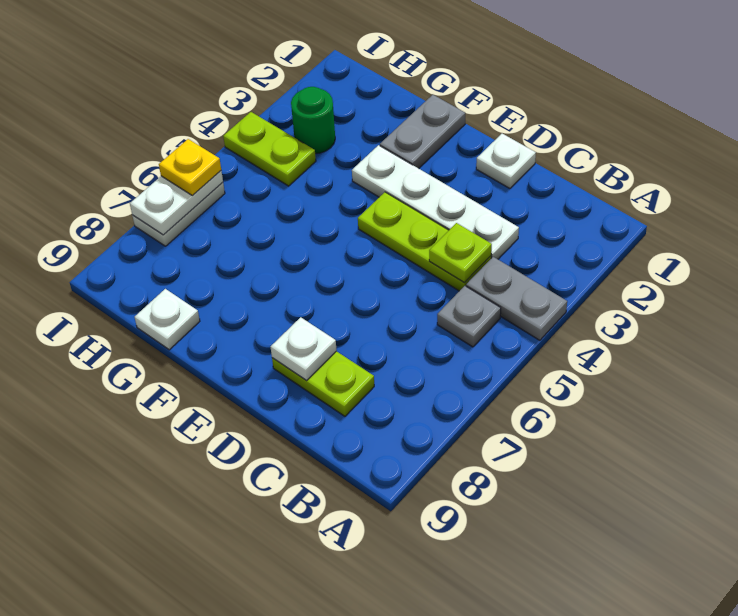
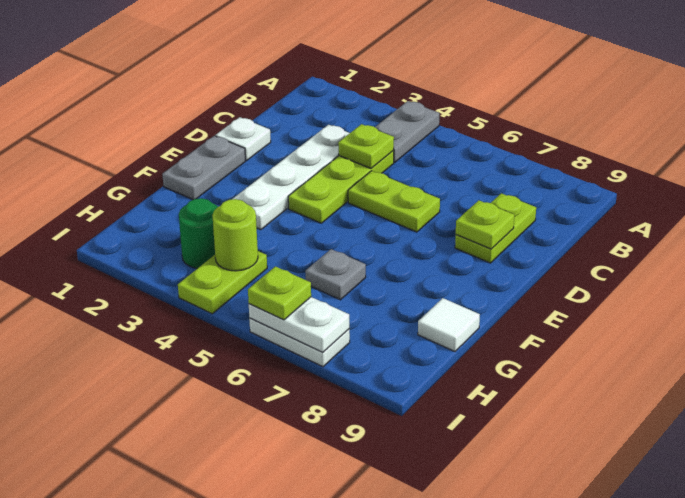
grey 1x1 plate [437,286,501,347] -> grey 1x1 plate moved to [305,249,366,300]
none -> lime 1x2 plate [348,171,440,232]
white 1x1 plate [271,317,337,381] -> lime 1x1 plate [456,200,514,249]
grey 1x2 plate [380,95,465,168] -> grey 1x2 plate turned to [162,136,245,200]
white 1x1 plate [135,289,200,350] -> white 1x1 tile [418,298,480,352]
none -> lime 1x1 round brick [212,199,258,271]
yellow 1x1 plate [159,139,221,196] -> lime 1x1 plate [248,266,311,320]

